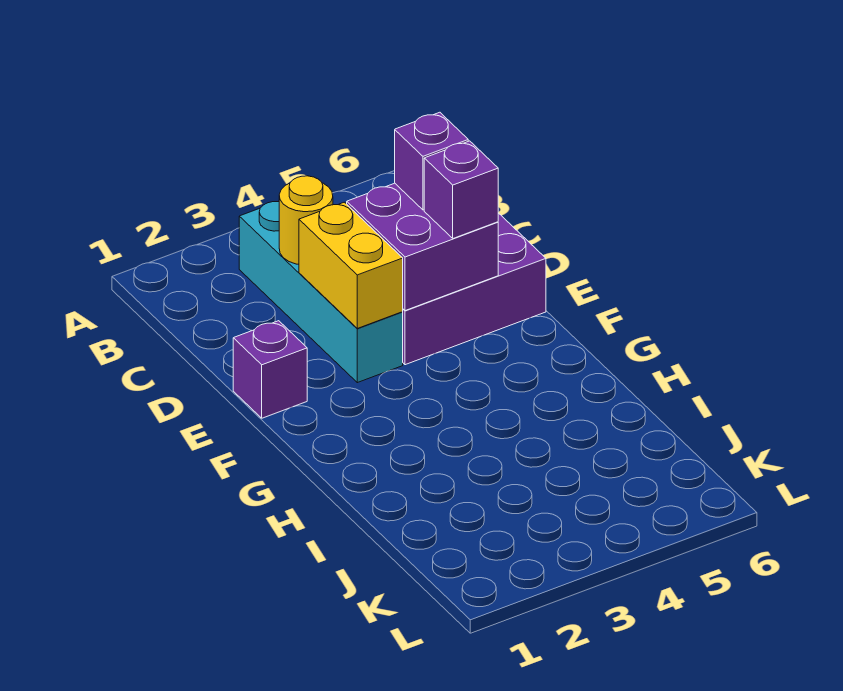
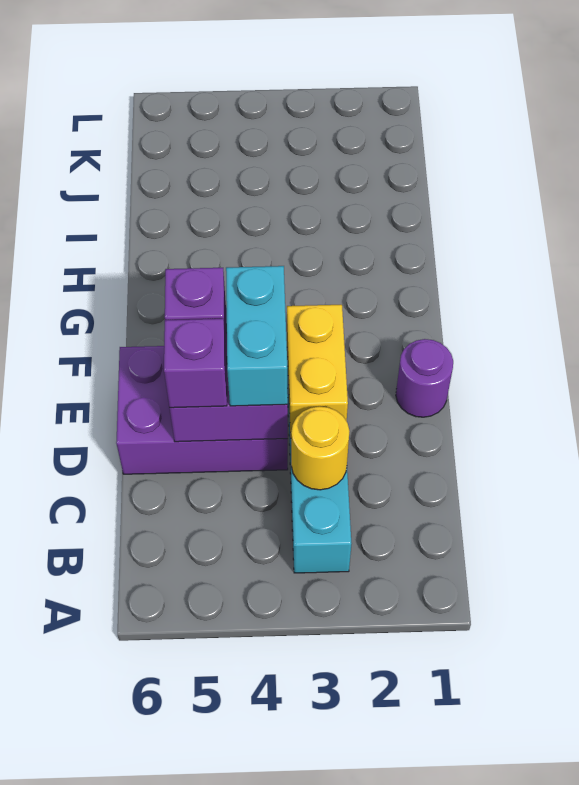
none -> cyan 1x2 brick [226,266,288,406]
purple 1x1 brick [233,321,307,418] -> purple 1x1 round brick [396,339,453,417]

